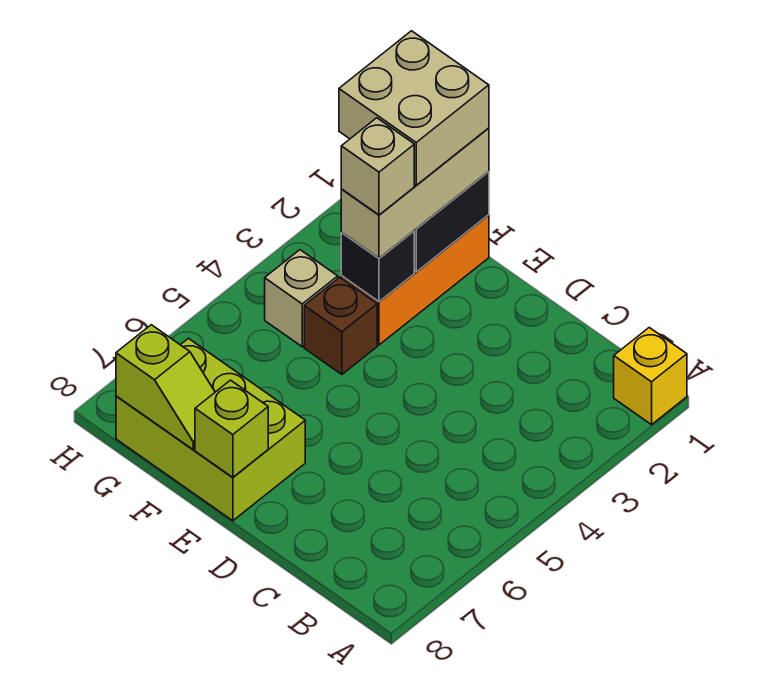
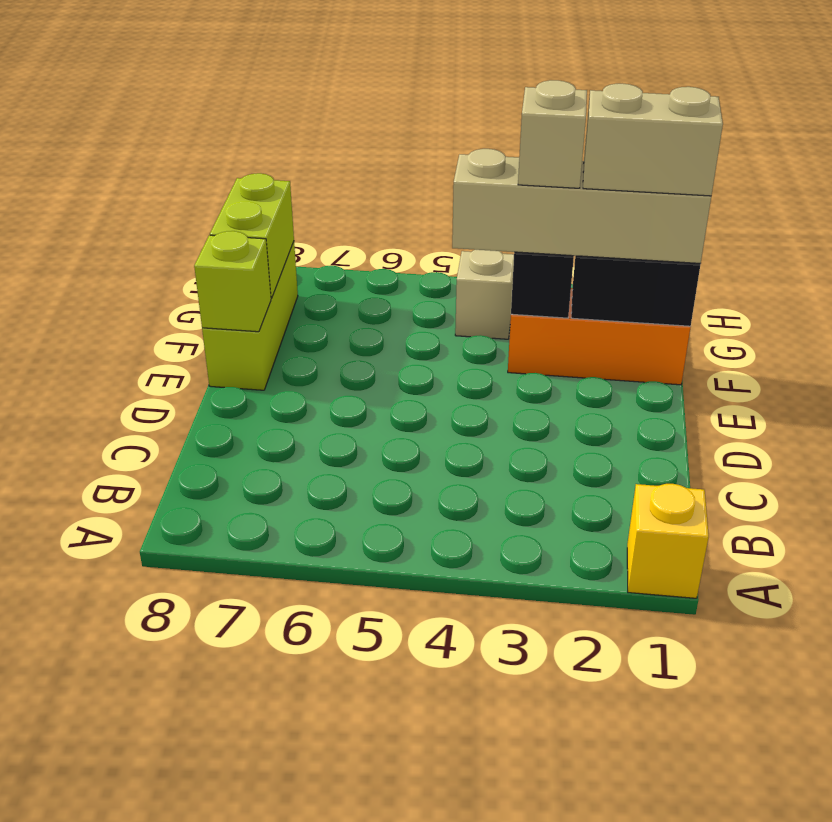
lime 2x3 brick [116,339,305,521] -> lime 1x3 brick [202,242,298,390]
tan 1x3 brick [341,128,489,258] -> tan 1x4 brick [452,149,711,263]
tan 2x2 brick [339,31,489,185] -> tan 1x2 brick [583,84,723,196]
brown 1x1 brick [304,277,377,374] -> none
lime 1x2 slope [116,325,215,449] -> lime 1x2 brick [210,173,294,298]

